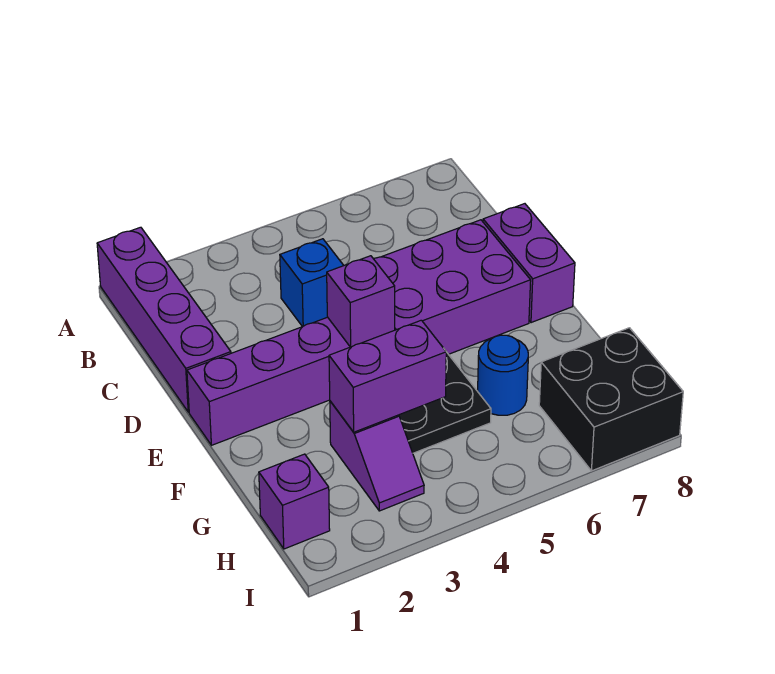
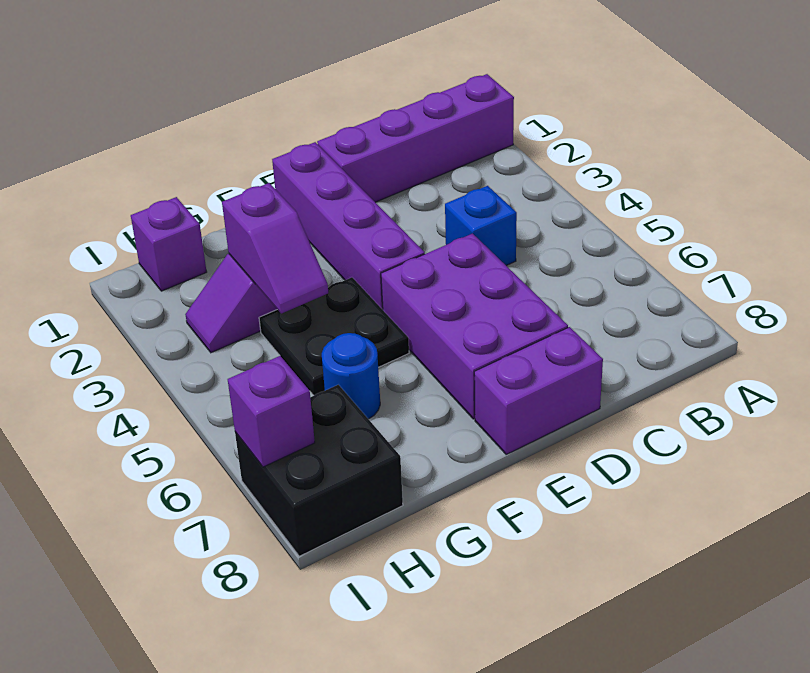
purple 1x1 brick [327,256,395,347] -> purple 1x1 brick moved to [228,356,315,467]
purple 1x2 brick [329,320,446,432] -> purple 1x2 slope [222,183,328,314]

